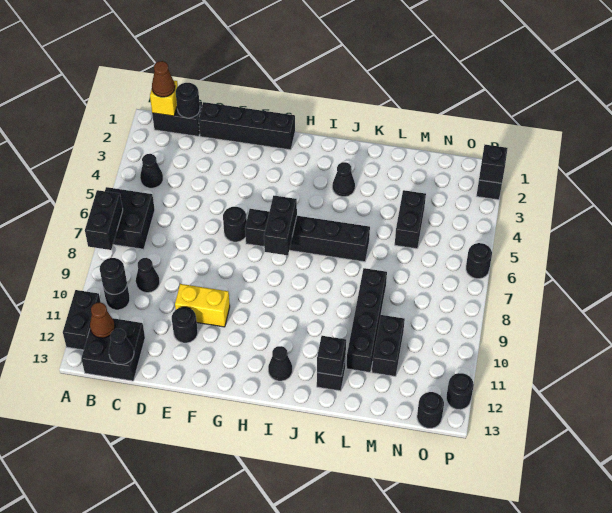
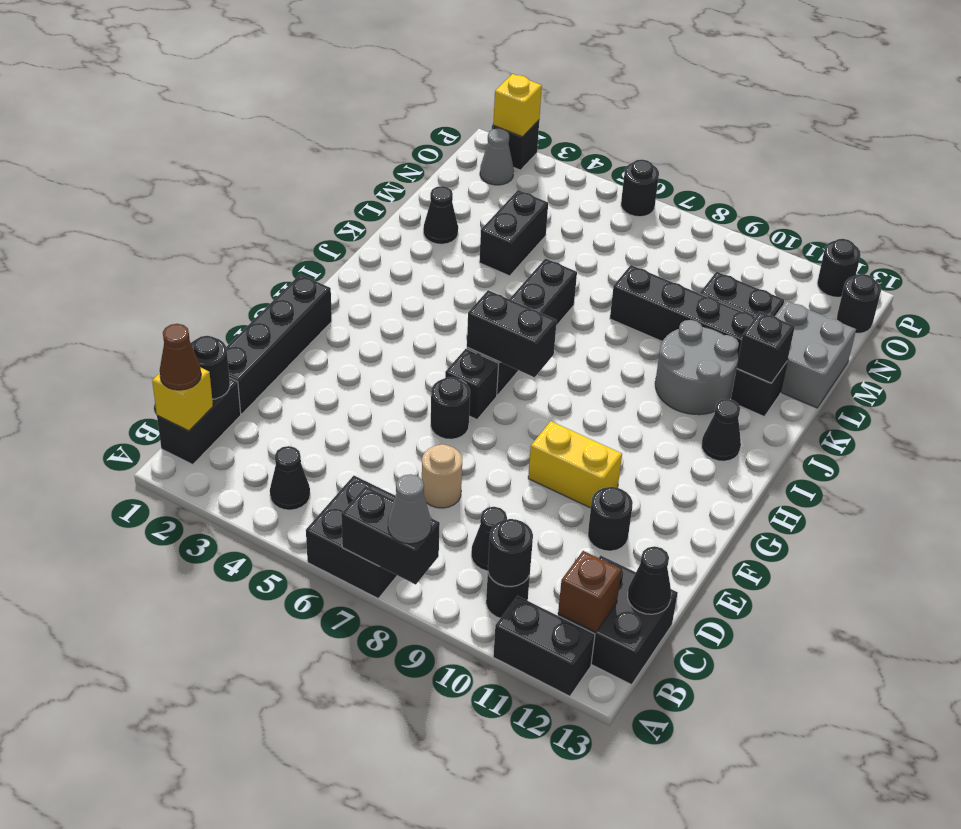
none -> grey 1x1 cone [388,474,431,544]
brown 1x1 cone [90,302,115,338] -> brown 1x1 brick [558,551,621,632]
none -> tan 1x1 round brick [422,444,462,508]
yellow 1x2 brick [175,284,230,327] -> yellow 1x2 brick turned to [528,421,622,508]
black 1x1 cone [332,162,355,197] -> black 1x1 cone moved to [423,186,458,244]
none -> grey 2x2 round brick [655,320,739,415]
none -> grey 2x2 brick [775,300,856,408]
black 1x2 brick [395,190,426,249] -> black 1x2 brick turned to [479,190,548,276]
none -> grey 1x1 cone [480,128,514,185]
black 1x1 brick [479,145,508,183] -> yellow 1x1 brick [493,74,542,137]

